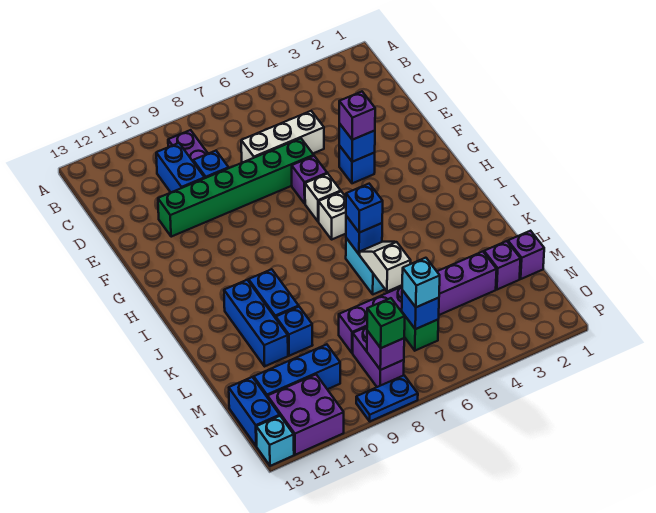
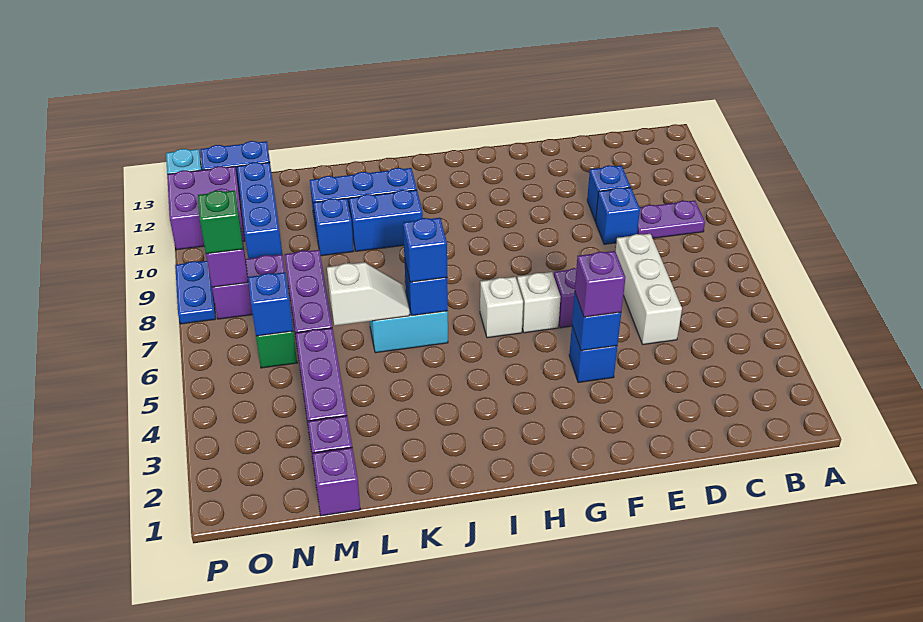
blue 1x2 brick [156,143,205,192] -> blue 1x1 brick [587,165,630,221]
green 1x6 brick [158,138,314,237] -> none
cyan 1x1 brick [402,258,440,307] -> none

